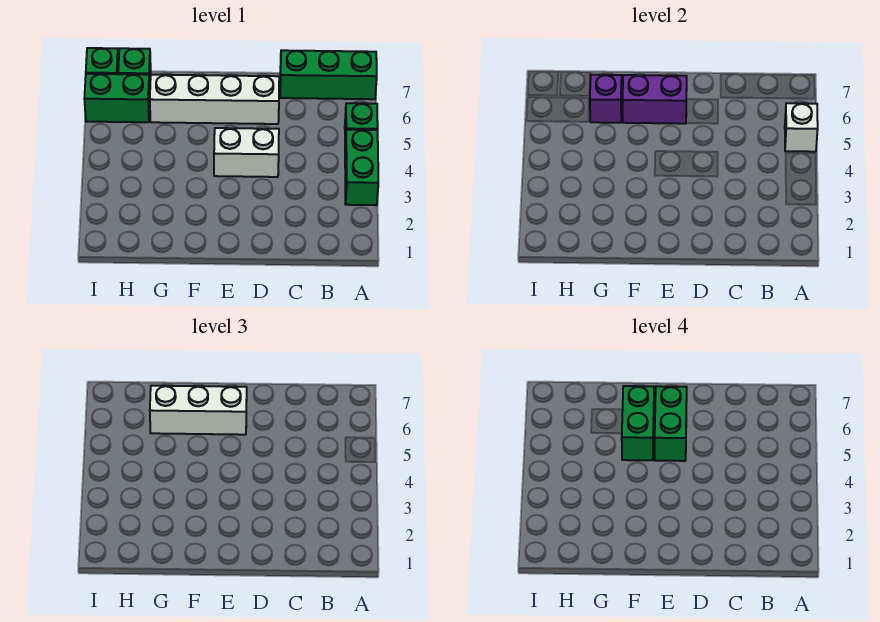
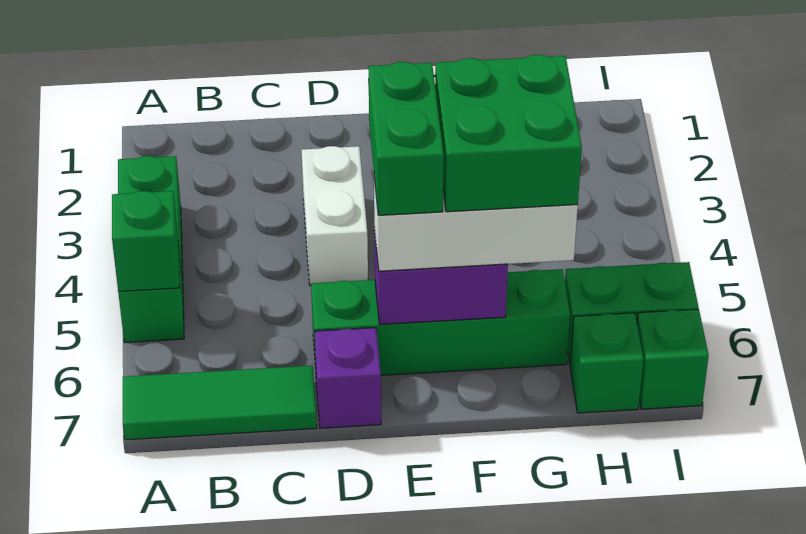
white 1x1 brick [785,103,818,152] -> green 1x1 brick [112,191,179,291]
green 1x3 brick [280,50,377,99] -> green 1x3 tile [123,366,317,440]
white 1x2 brick [214,128,279,177] -> white 1x2 brick turned to [302,146,368,286]
white 1x4 brick [150,75,279,124] -> green 1x4 brick [311,269,570,375]
green 1x2 brick [622,386,654,460] -> green 2x2 brick [435,55,582,212]
purple 1x1 brick [590,75,622,123] -> purple 1x1 brick moved to [314,328,381,428]

